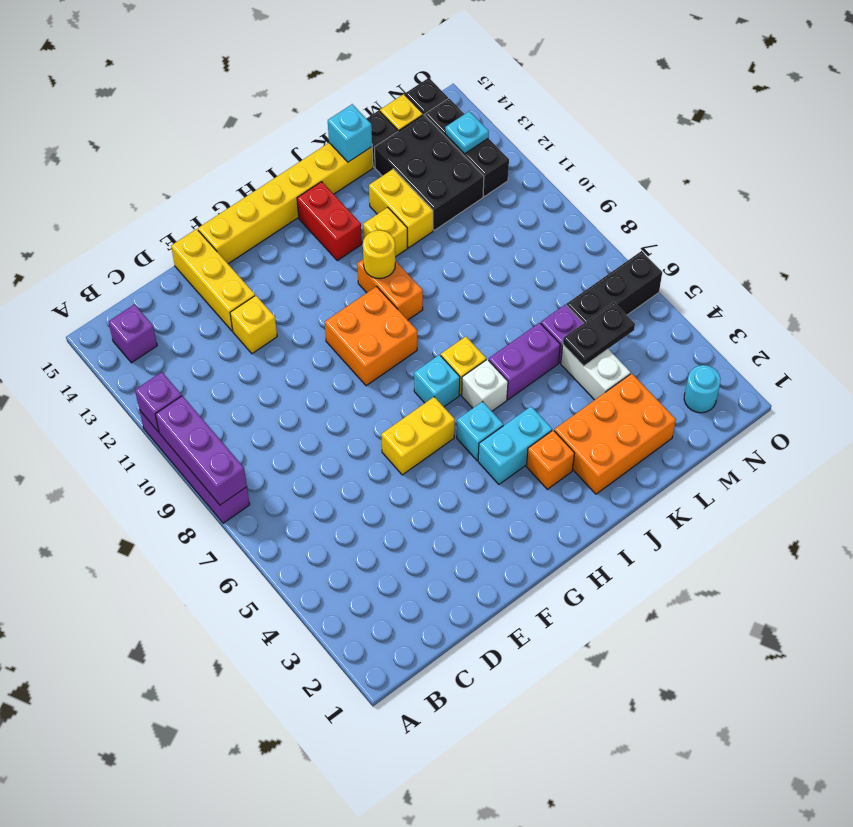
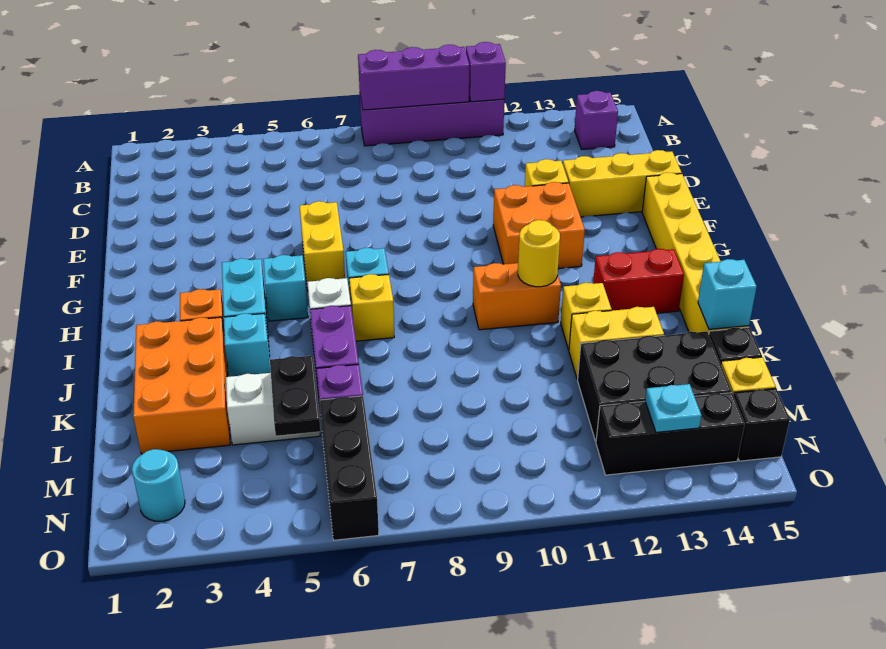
orange 2x2 brick [325,287,417,386] -> orange 2x2 brick moved to [493,182,585,268]
none -> cyan 1x1 brick [224,313,271,377]

